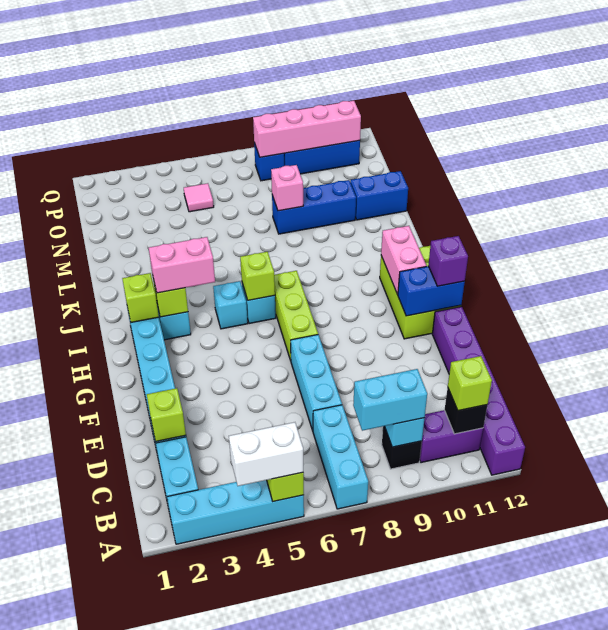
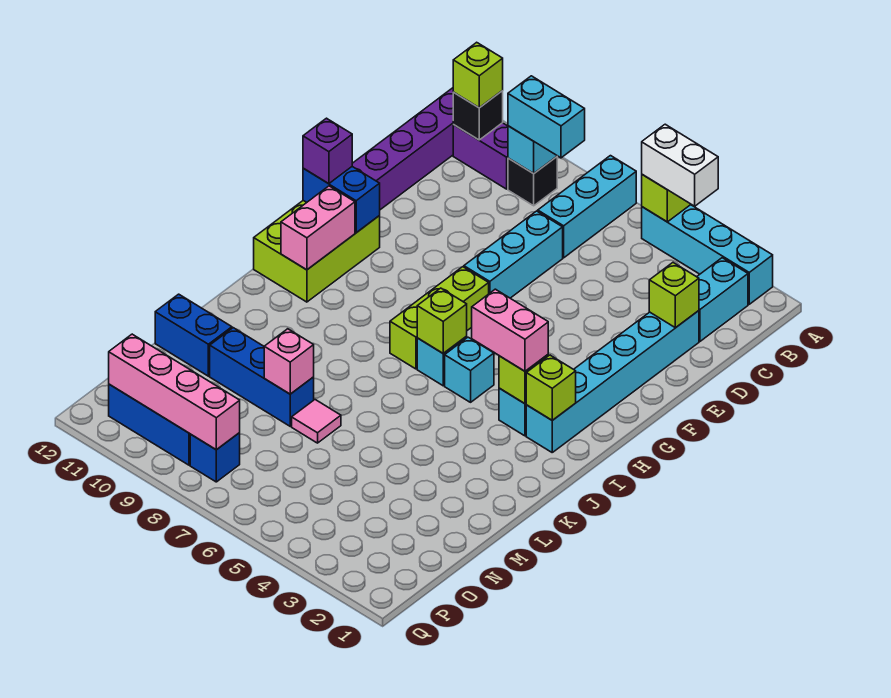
pink 1x1 tile [184,183,214,212] -> pink 1x1 tile moved to [292,400,341,443]

